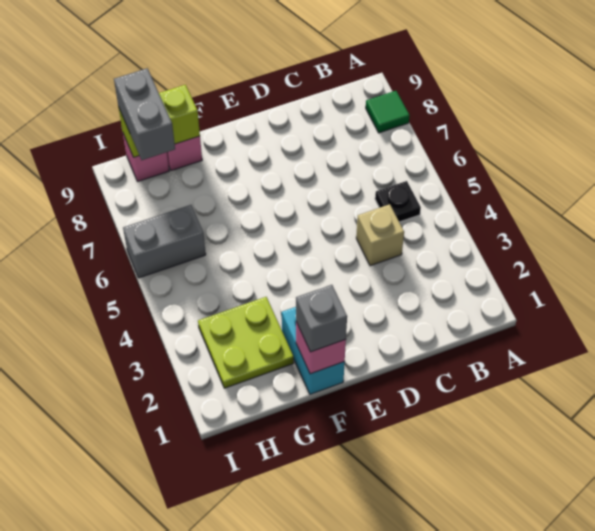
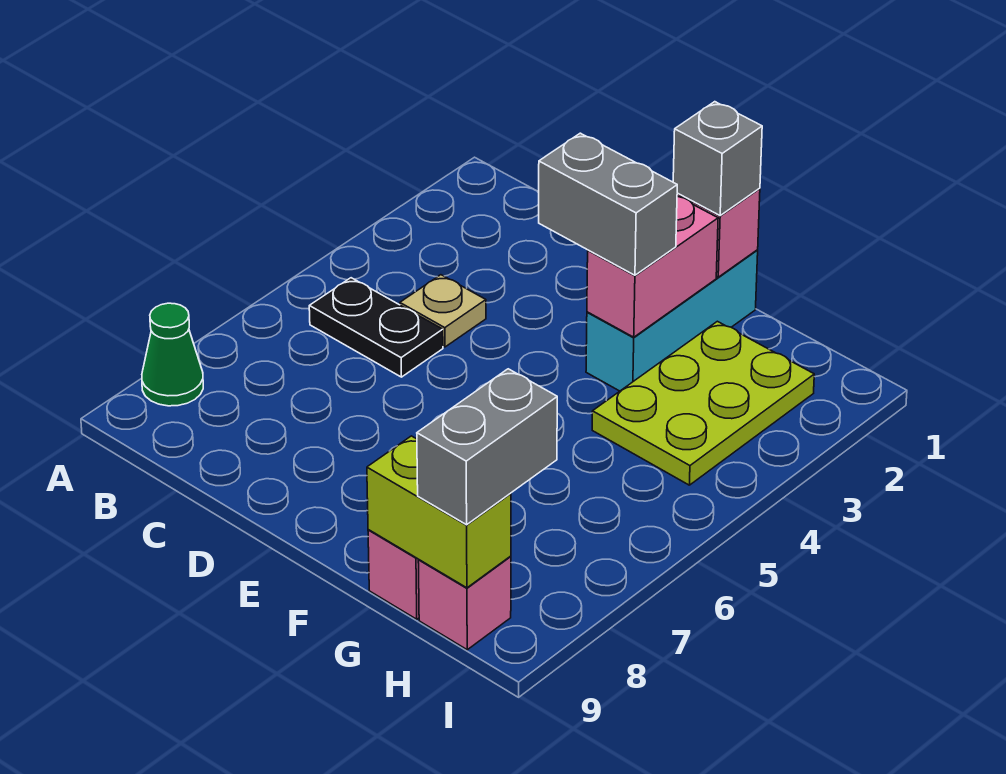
green 1x1 tile [366,91,410,133] -> green 1x1 cone [142,303,203,406]
black 1x1 plate [375,181,421,222] -> black 1x2 plate [309,278,443,377]
tan 1x1 brick [356,204,404,266] -> tan 1x1 plate [400,275,486,347]
cyan 1x2 brick [282,307,345,394] -> cyan 1x3 brick [586,250,758,391]
none -> pink 1x2 brick [587,196,718,337]
lime 2x2 plate [198,297,294,388] -> lime 2x3 plate [592,321,814,485]
grey 1x2 brick [123,205,206,278] -> grey 1x2 brick moved to [539,133,677,275]

